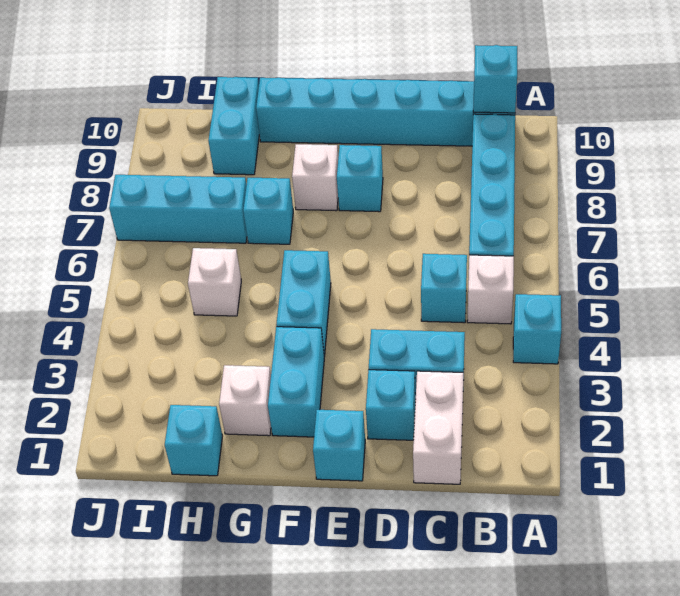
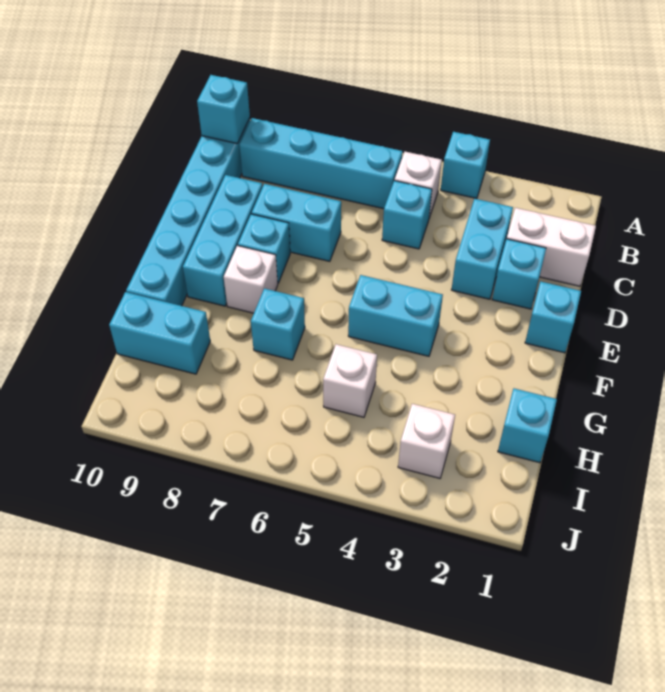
cyan 1x2 brick [268,327,324,437] -> cyan 1x2 brick moved to [252,184,341,261]
white 1x1 brick [219,365,271,436] -> white 1x1 brick moved to [398,404,455,478]
cyan 1x3 brick [109,175,247,243] -> cyan 1x3 brick moved to [183,175,263,306]

